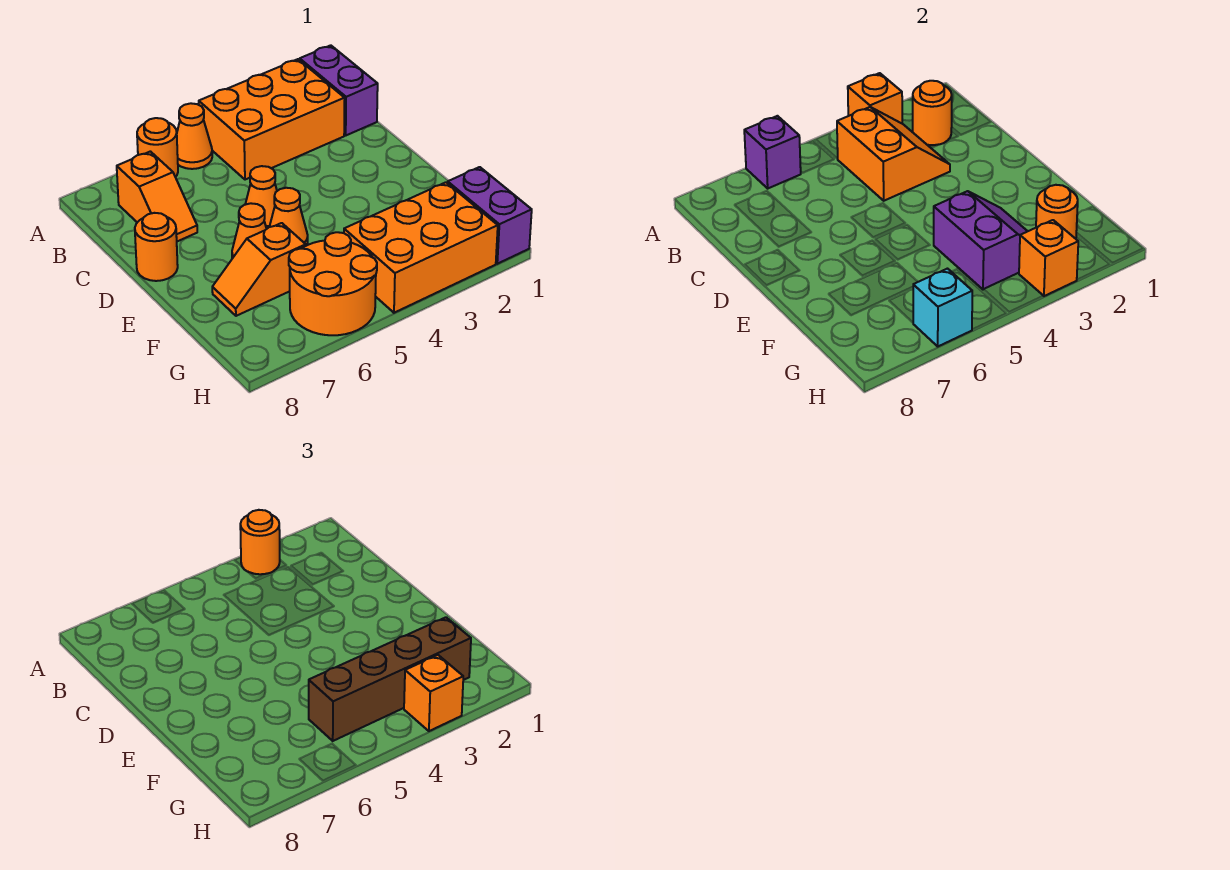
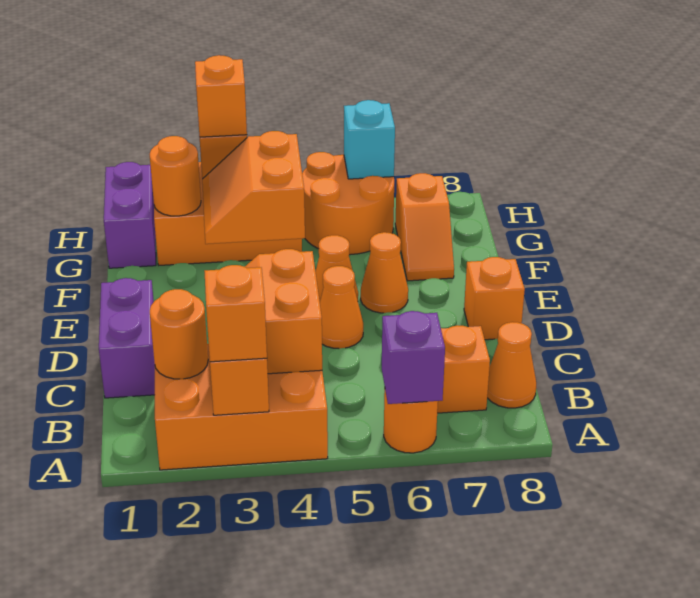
purple 1x2 brick [300,45,378,135] -> purple 1x2 brick moved to [99,278,155,398]
orange 1x1 round brick [240,510,280,574] -> orange 1x1 brick [205,265,267,362]
orange 1x1 cone [177,103,212,169] -> orange 1x1 cone moved to [487,322,536,408]
orange 1x1 round brick [135,213,178,281] -> orange 1x1 brick [464,257,525,340]
purple 2x2 slope [934,191,1028,290] -> orange 2x2 slope [202,131,305,244]
orange 1x2 slope [212,223,306,316] -> orange 1x2 slope turned to [395,173,454,281]
brown 1x4 brick [309,617,471,741] -> none

